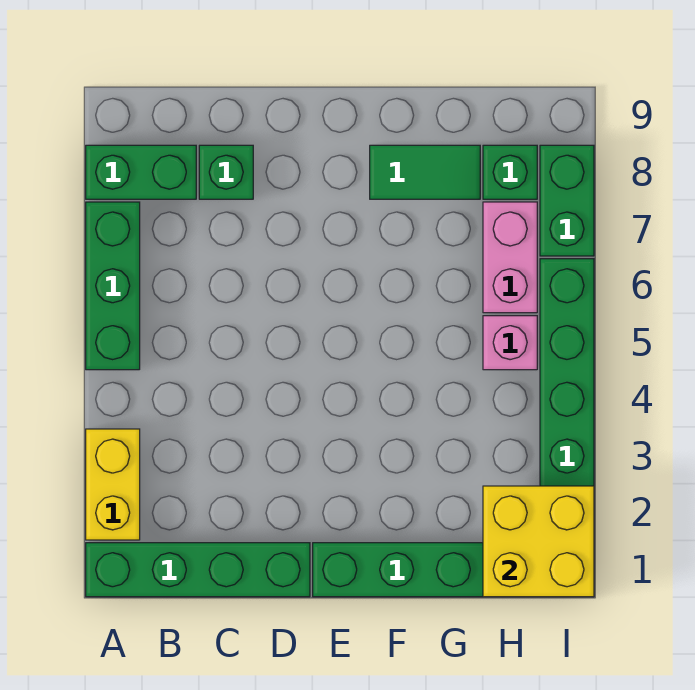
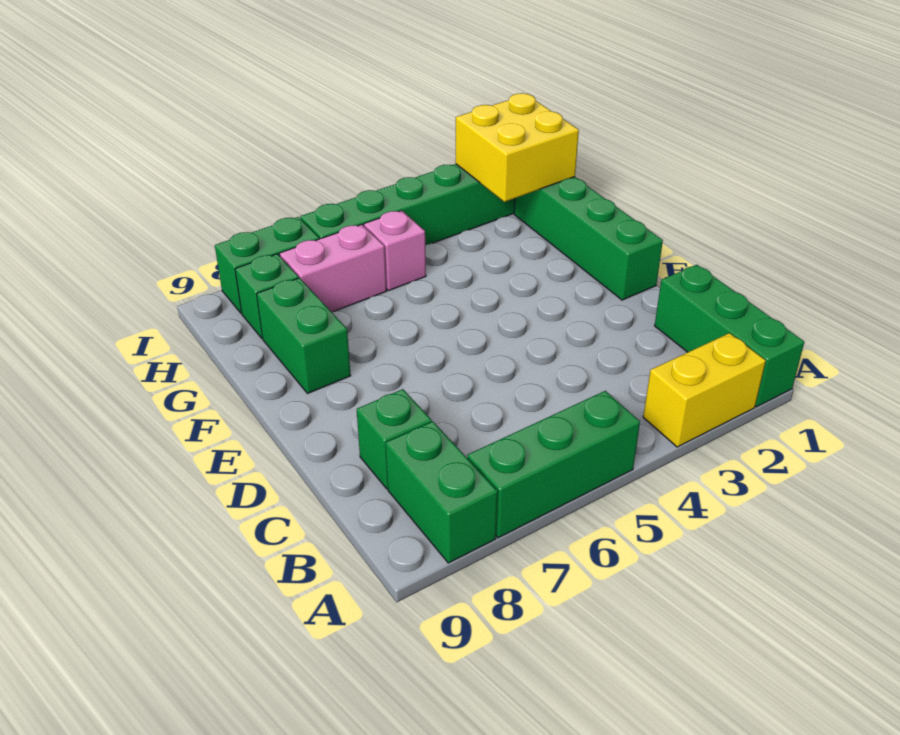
green 1x4 brick [86,543,310,597] -> green 1x3 brick [655,265,804,407]
green 1x2 tile [370,145,480,199] -> green 1x2 brick [257,278,351,393]

